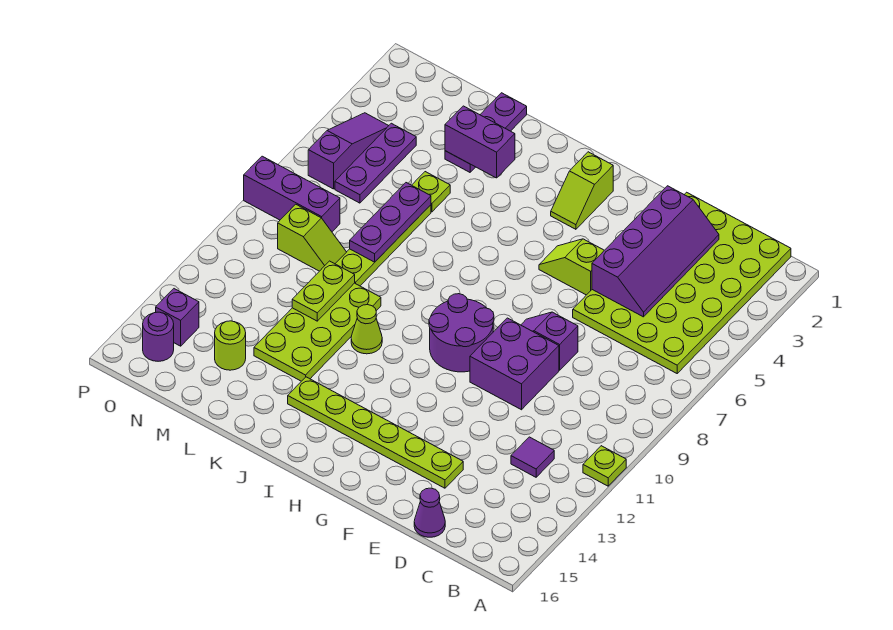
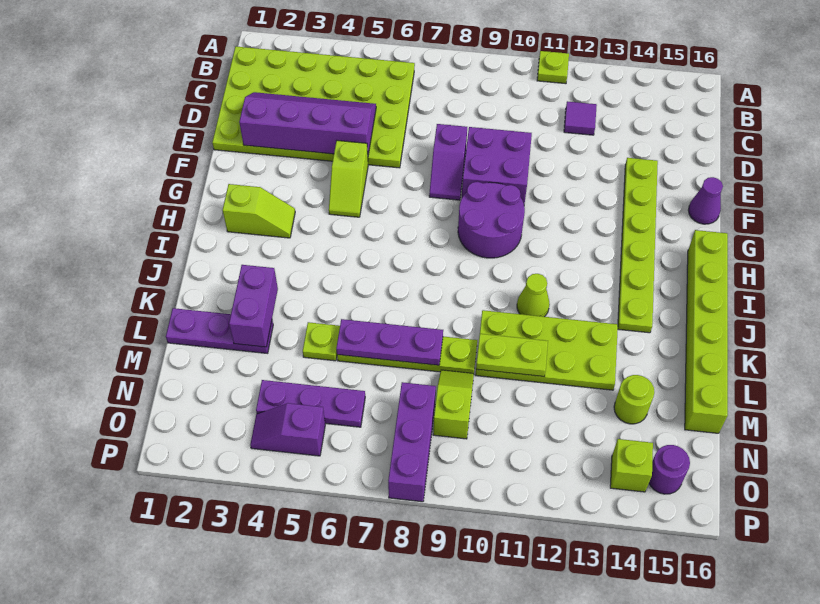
purple 1x1 cone [414,488,445,537] -> purple 1x1 cone moved to [689,177,723,224]
none -> lime 1x6 brick [685,230,728,433]
purple 1x3 slope [308,113,389,189] -> purple 1x2 slope [250,403,325,456]
purple 1x1 brick [156,289,199,346] -> lime 1x1 brick [610,439,653,492]

